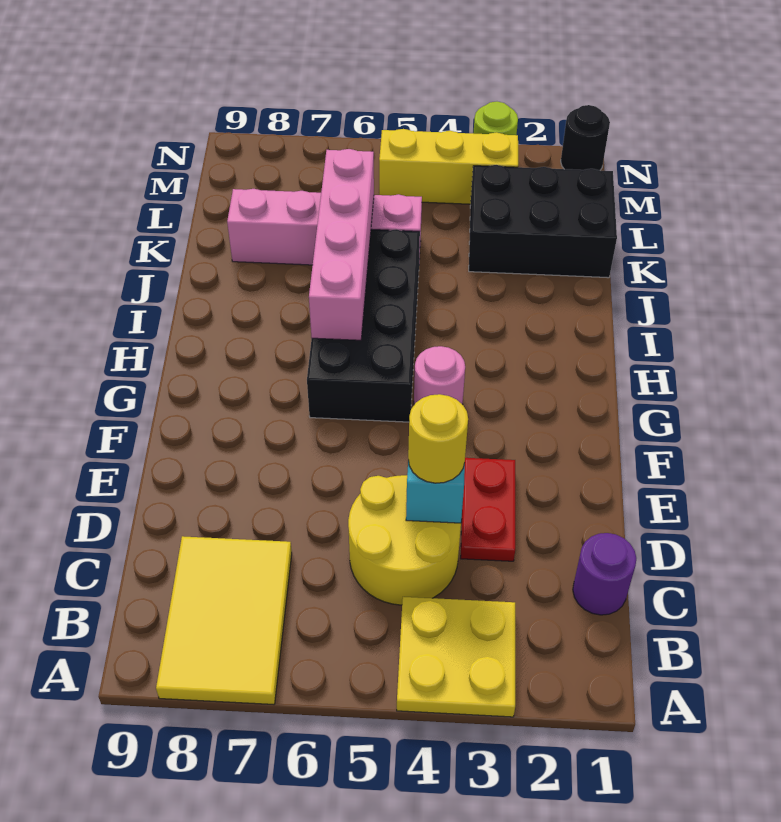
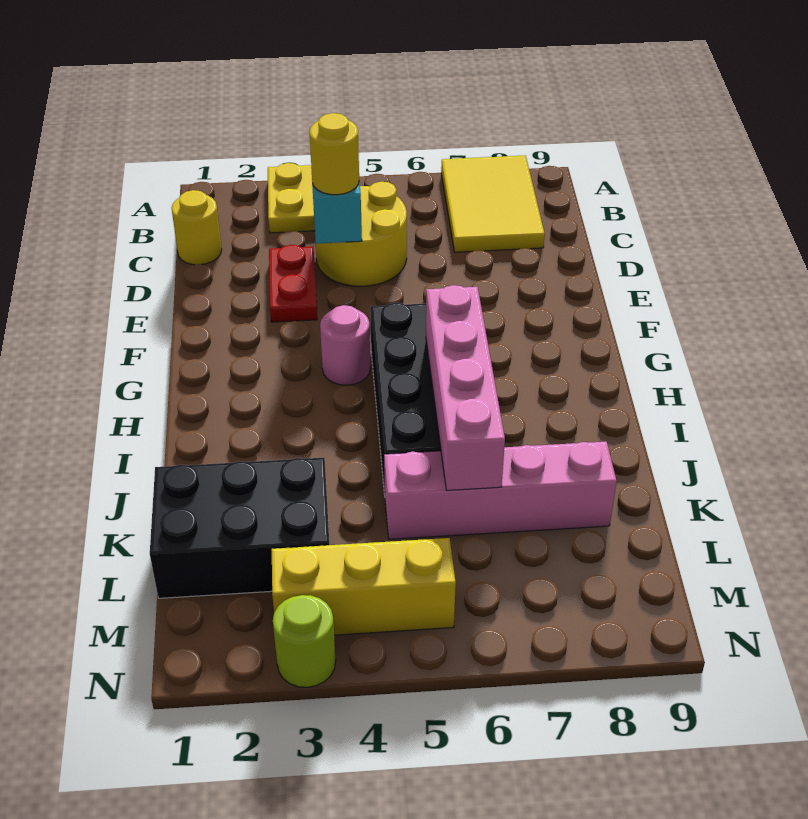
purple 1x1 round brick [573,533,636,615] -> yellow 1x1 round brick [172,190,222,265]
black 1x1 round brick [561,105,610,170] -> none

